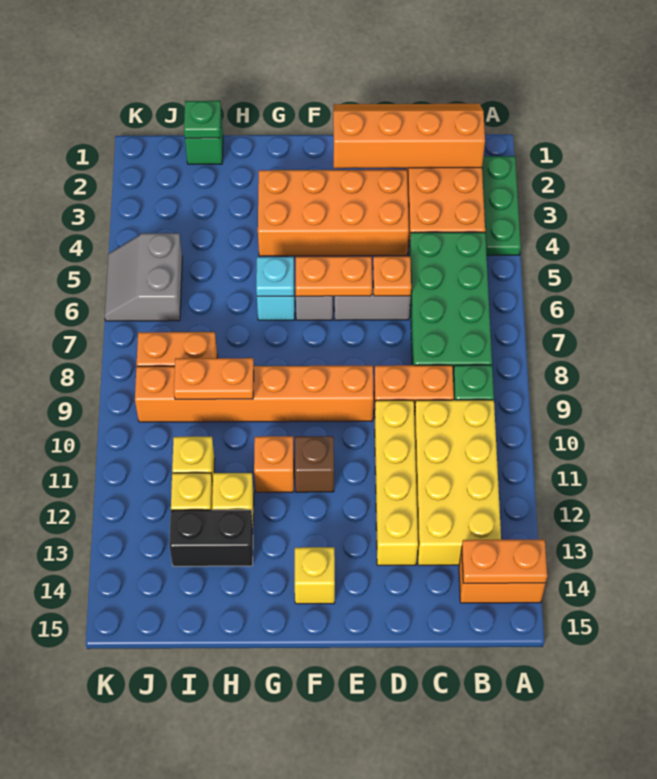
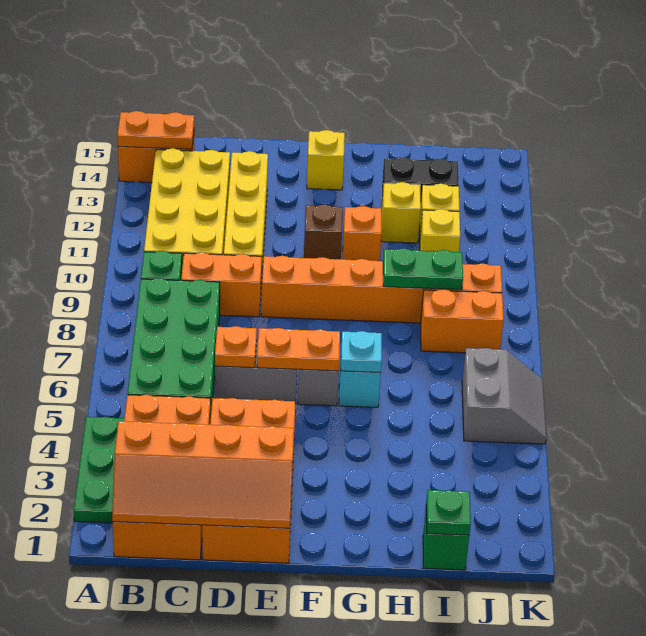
orange 2x4 brick [258,170,409,256] -> orange 2x4 brick turned to [202,398,295,563]
orange 1x2 plate [174,358,254,399] -> green 1x2 plate [383,248,463,290]

